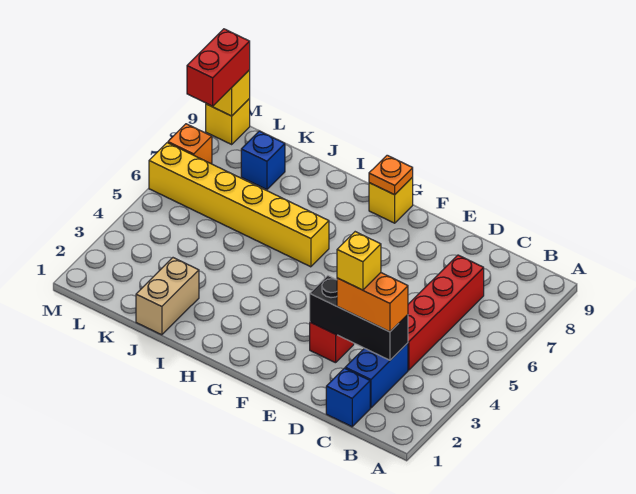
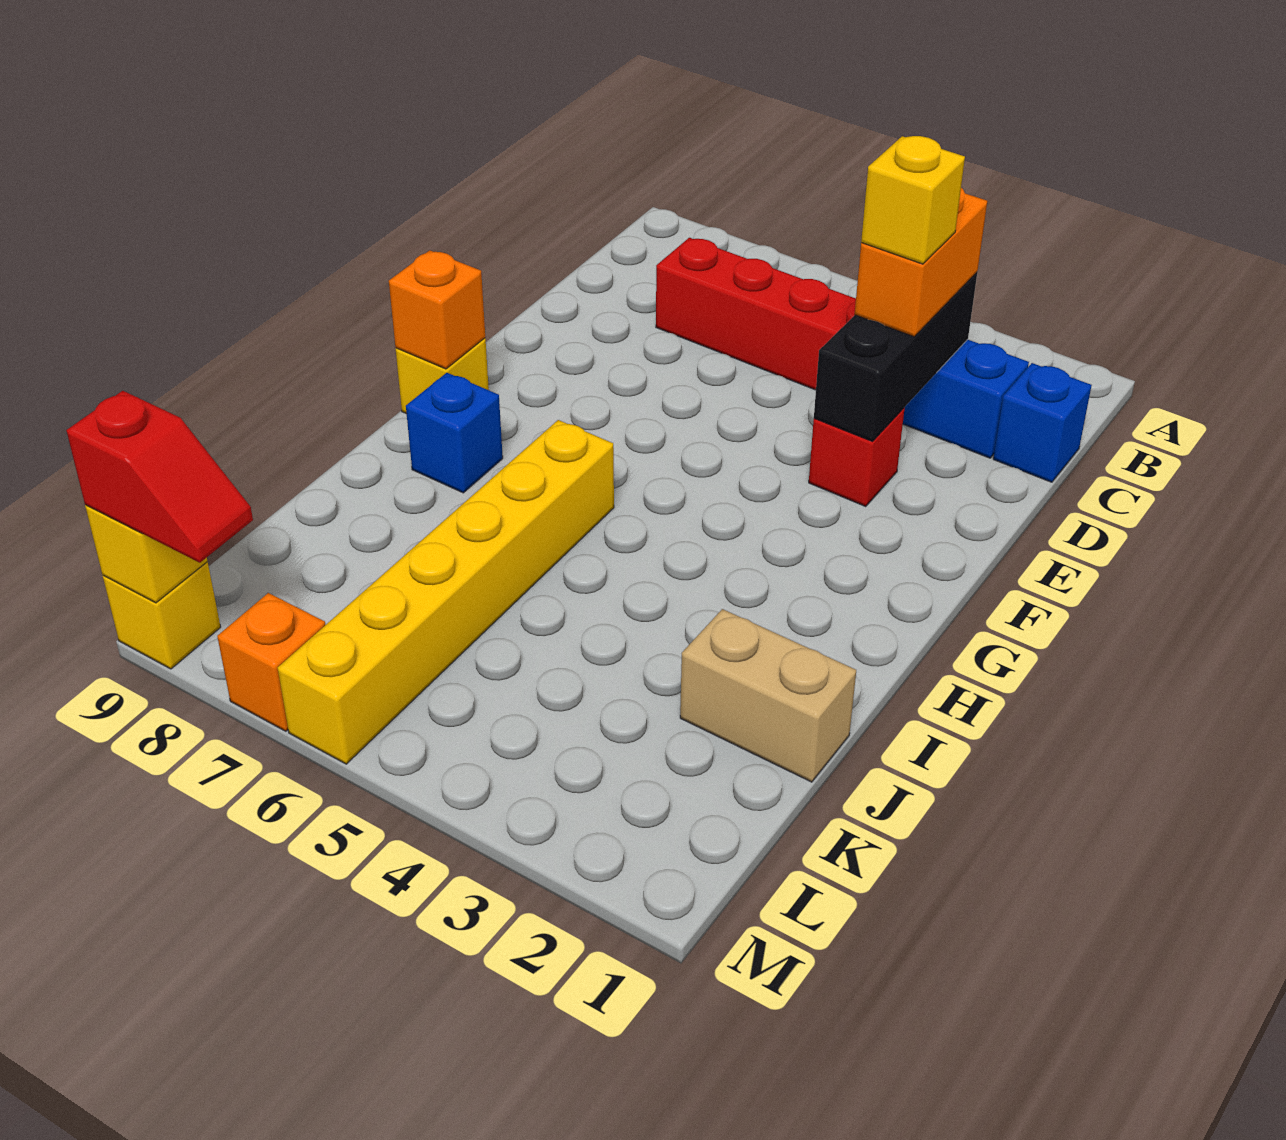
orange 1x1 plate [369,155,413,195] -> orange 1x1 brick [389,250,485,369]
blue 1x1 brick [241,131,285,189] -> blue 1x1 brick moved to [406,373,503,493]
red 1x2 brick [187,29,250,106] -> red 1x2 slope [67,391,253,563]

